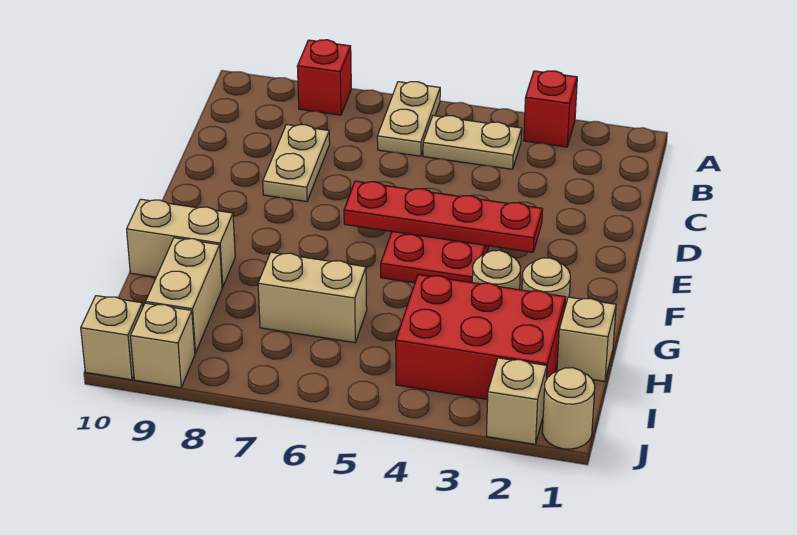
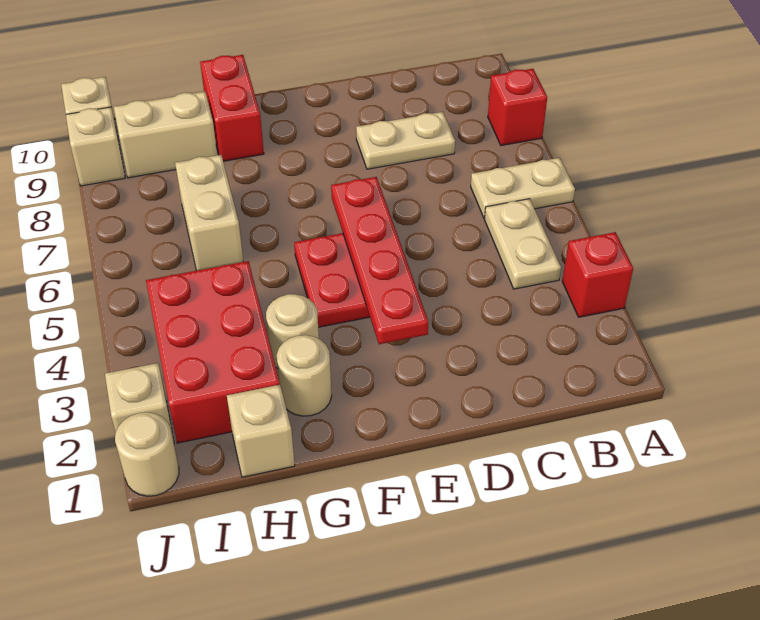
tan 1x2 brick [127,199,235,287] -> red 1x2 brick [200,55,264,161]

